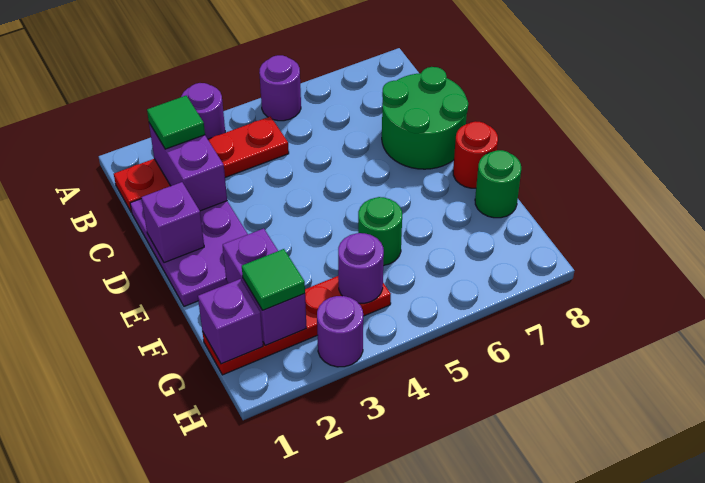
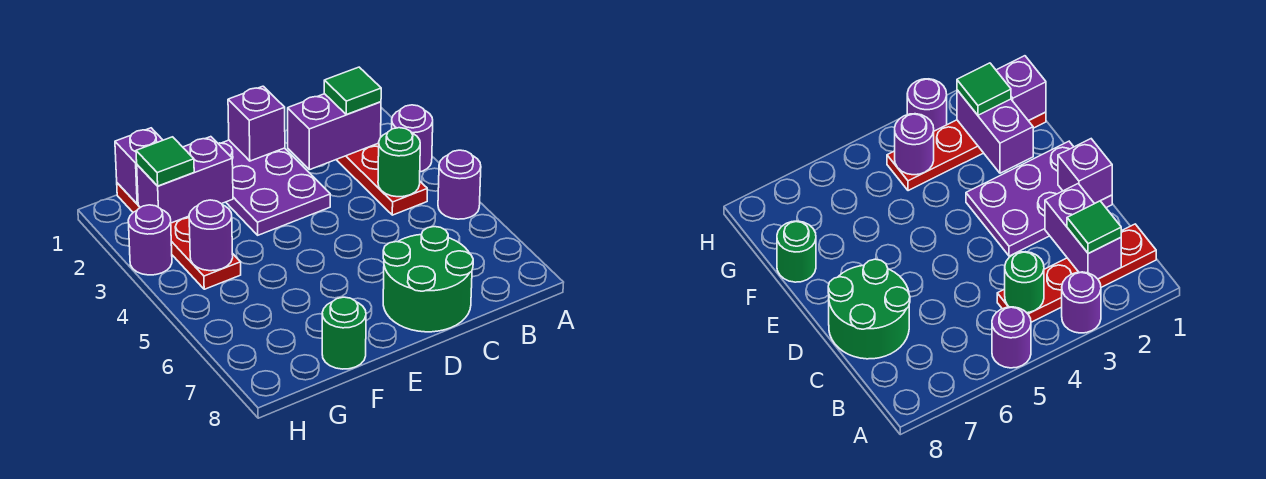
purple 2x3 plate [130,199,248,306] -> purple 2x3 plate turned to [218,140,330,235]
red 1x1 round brick [453,121,498,188] -> none
green 1x1 round brick [358,197,402,266] -> green 1x1 round brick moved to [378,128,420,197]

